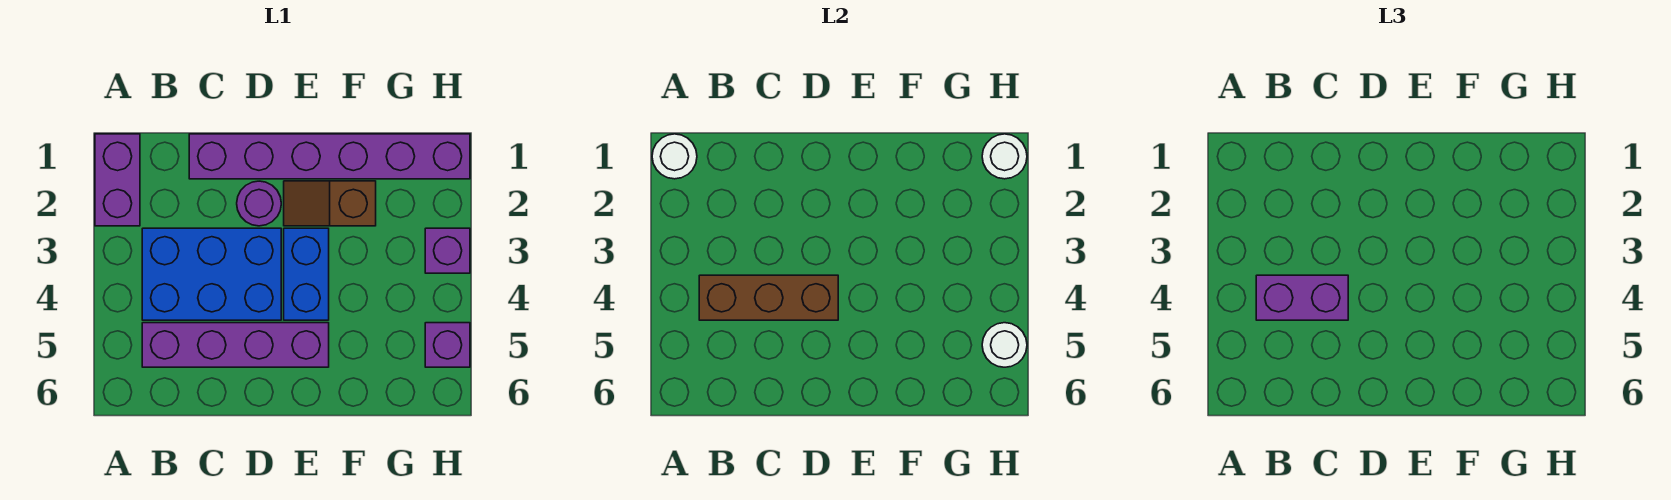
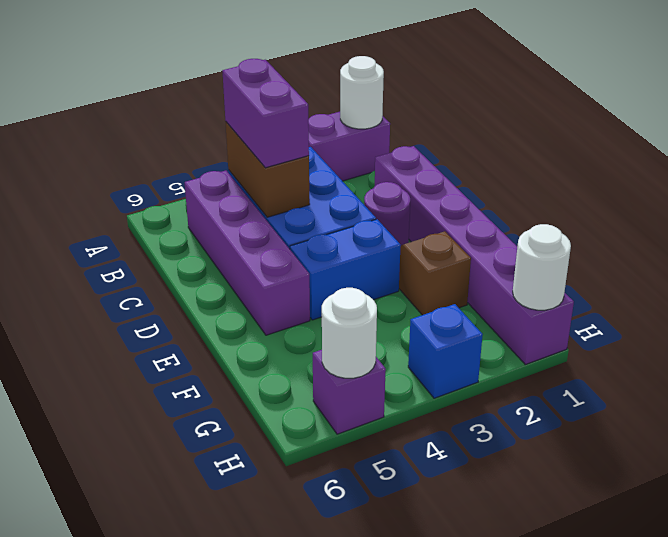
brown 1x3 brick [699,275,838,320] -> brown 1x2 brick [226,122,310,217]
purple 1x1 brick [425,228,470,273] -> blue 1x1 brick [408,304,483,398]

